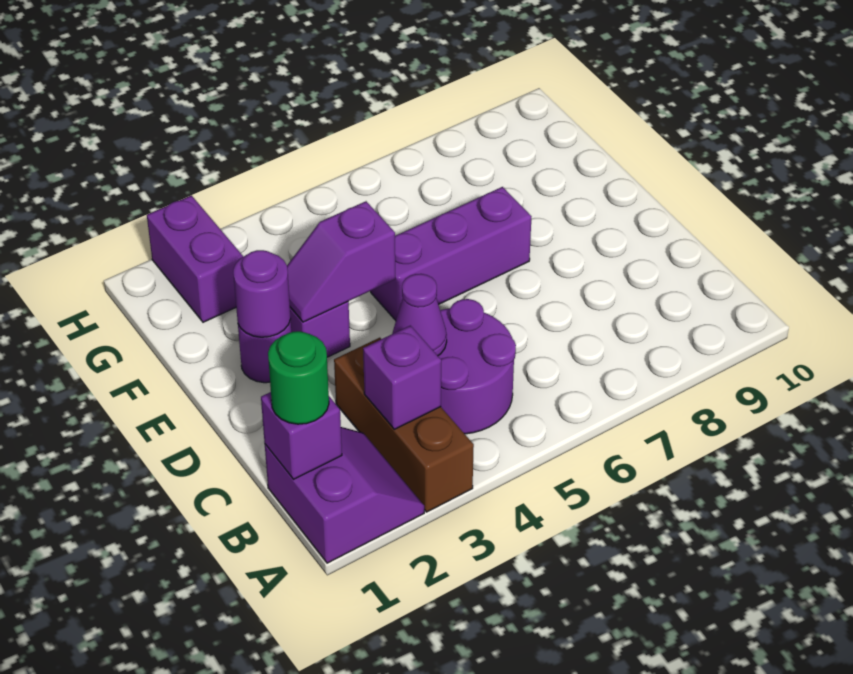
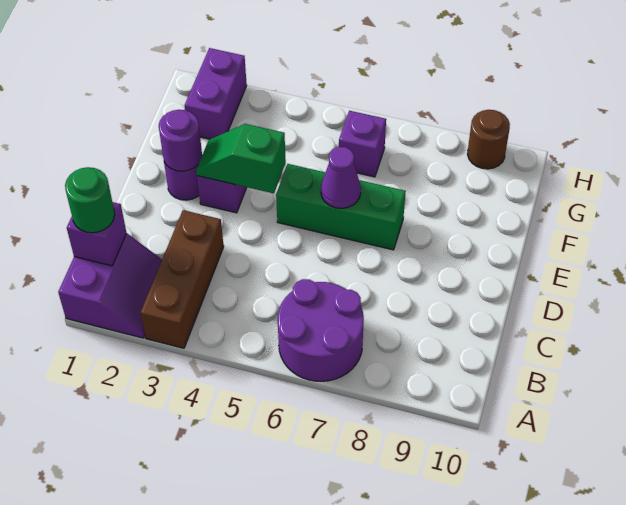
purple 1x1 brick [363,326,441,429] -> purple 1x1 brick moved to [339,111,386,177]
purple 2x2 round brick [438,299,516,434] -> purple 2x2 round brick moved to [277,279,364,381]
purple 1x1 cone [392,274,447,356] -> purple 1x1 cone moved to [321,147,361,208]
purple 1x2 slope [287,201,395,322] -> green 1x2 slope [196,124,286,193]
purple 1x3 brick [371,187,532,320] -> green 1x3 brick [276,164,406,250]
none -> brown 1x1 round brick [467,110,510,169]

